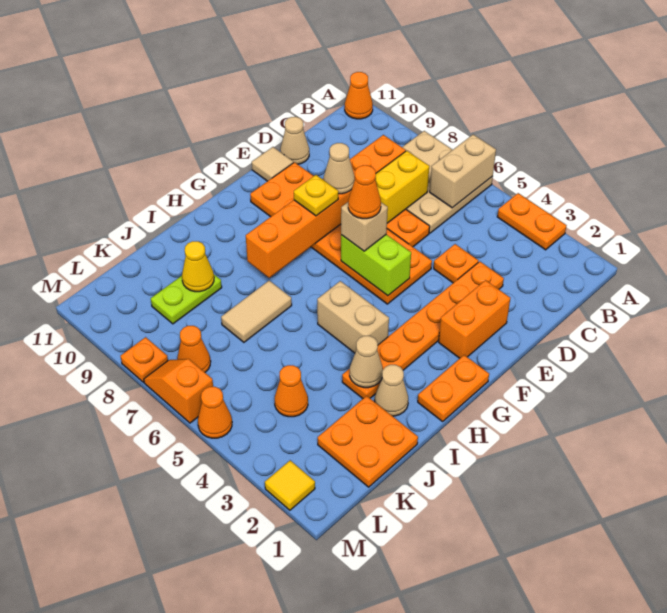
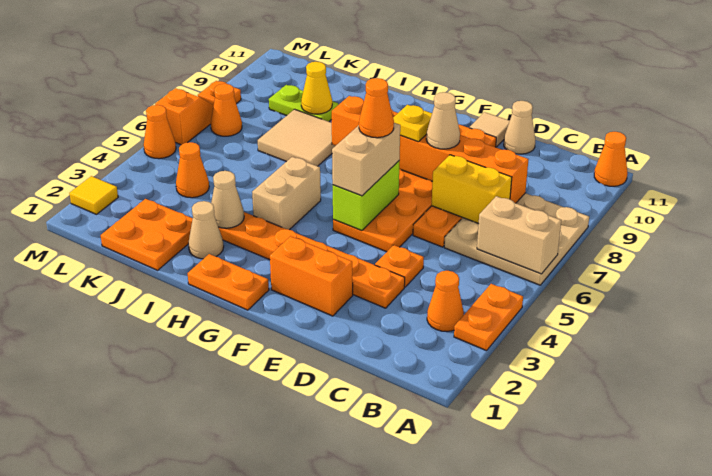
none -> orange 1x1 cone [427,271,464,332]
tan 1x1 brick [341,202,388,251] -> tan 1x2 brick [332,123,400,196]
tan 1x2 tile [221,280,292,342] -> tan 2x2 tile [258,109,335,166]

